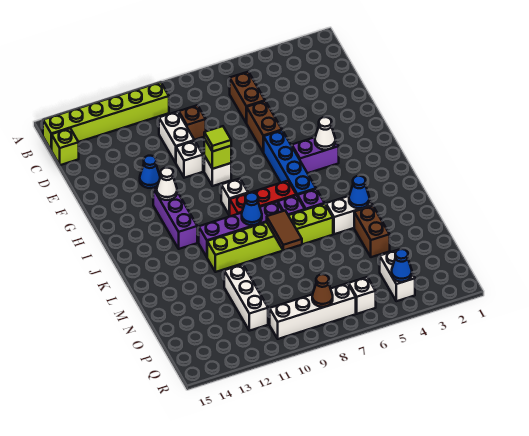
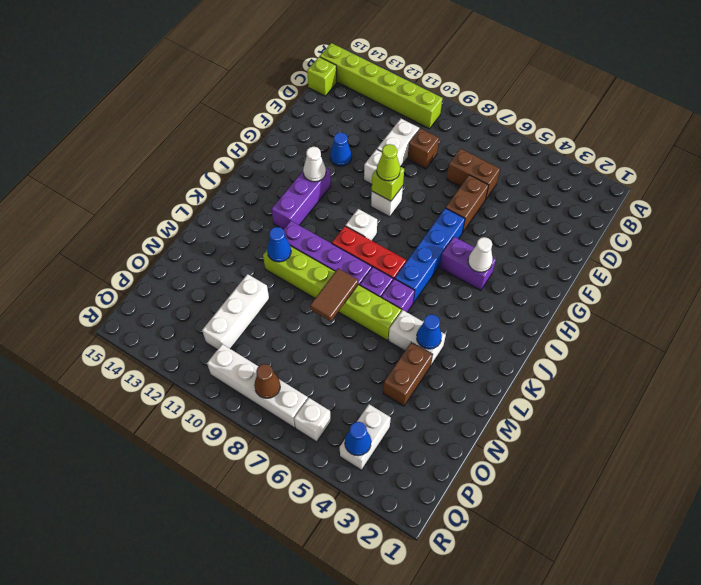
brown 1x2 brick [230,72,265,123] -> brown 1x2 brick turned to [447,149,500,200]
lime 1x1 tile [204,126,231,152] -> lime 1x1 cone [377,144,400,181]
blue 1x1 cone [242,193,262,225] -> blue 1x1 cone moved to [267,227,291,262]

